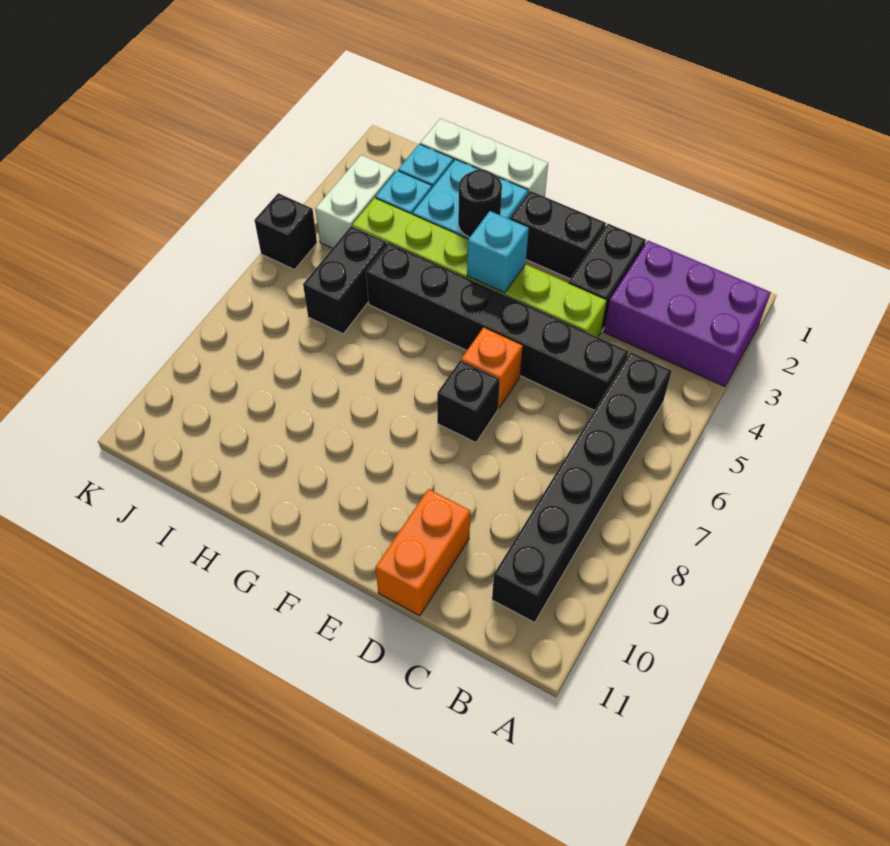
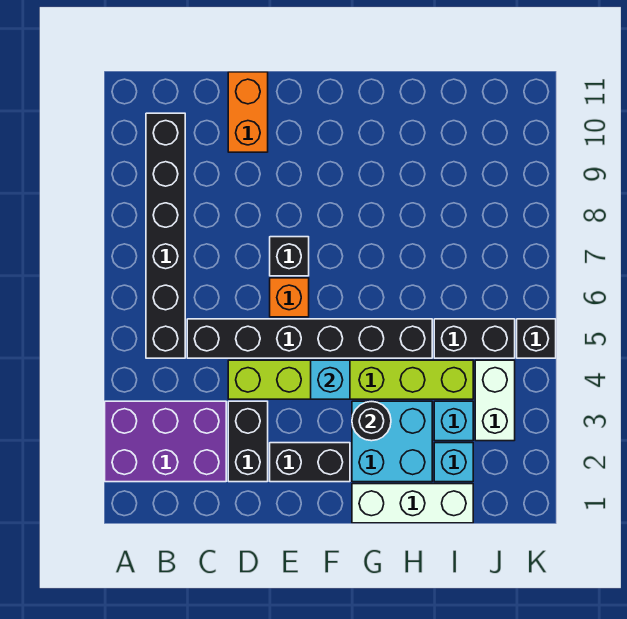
black 1x2 brick [303,226,387,334] -> black 1x2 brick turned to [434,319,515,358]

